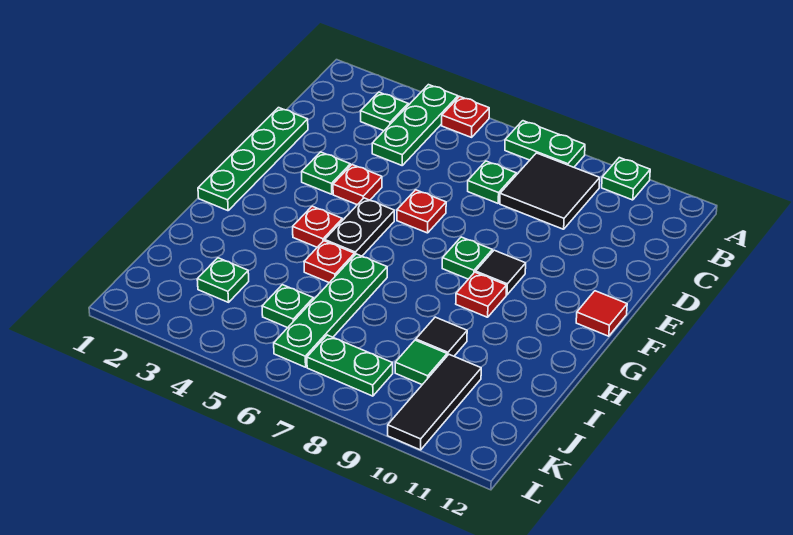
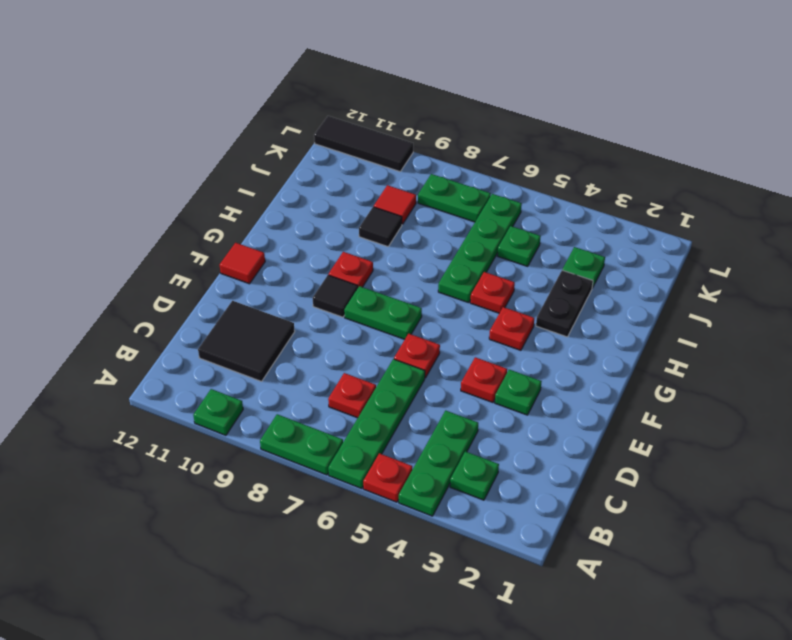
black 2x2 tile [500,153,600,229] -> black 2x2 tile moved to [198,301,295,381]
green 1x1 plate [468,161,516,203] -> red 1x1 plate [328,373,376,418]
green 1x4 plate [198,108,308,211] -> green 1x4 plate moved to [328,359,425,488]
black 1x2 plate [325,198,394,256] -> black 1x2 plate moved to [536,270,593,337]
green 1x1 plate [442,237,492,279] -> green 1x2 plate [344,286,422,339]
green 1x1 tile [395,340,447,385] -> red 1x1 tile [374,185,416,224]
black 1x3 tile [388,355,481,450] -> black 1x3 tile turned to [314,116,413,172]

